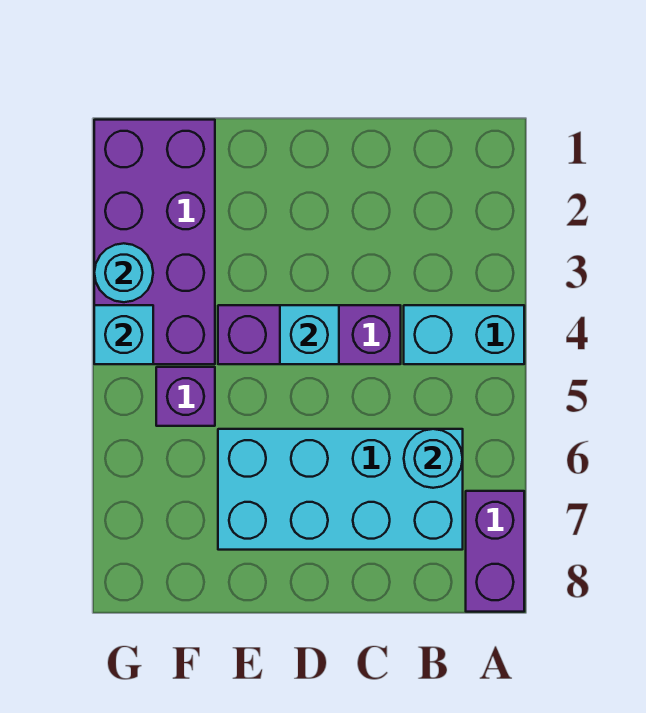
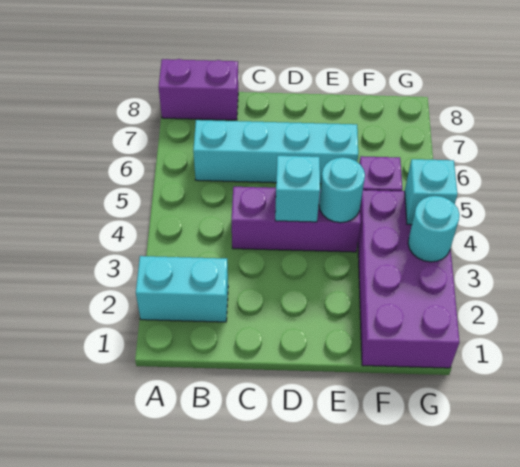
cyan 1x2 brick [404,305,524,364] -> cyan 1x2 brick moved to [136,256,228,322]
purple 1x2 brick [466,491,524,612] -> purple 1x2 brick turned to [159,59,238,120]
cyan 2x4 brick [218,429,463,550] -> cyan 1x4 brick [193,120,358,184]
cyan 1x1 round brick [404,429,463,488] -> cyan 1x1 round brick moved to [319,157,365,223]

